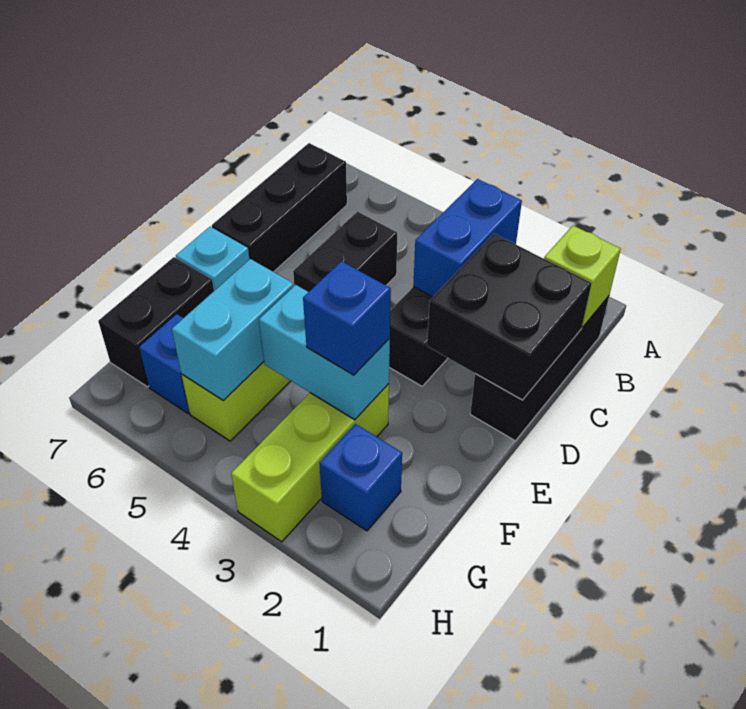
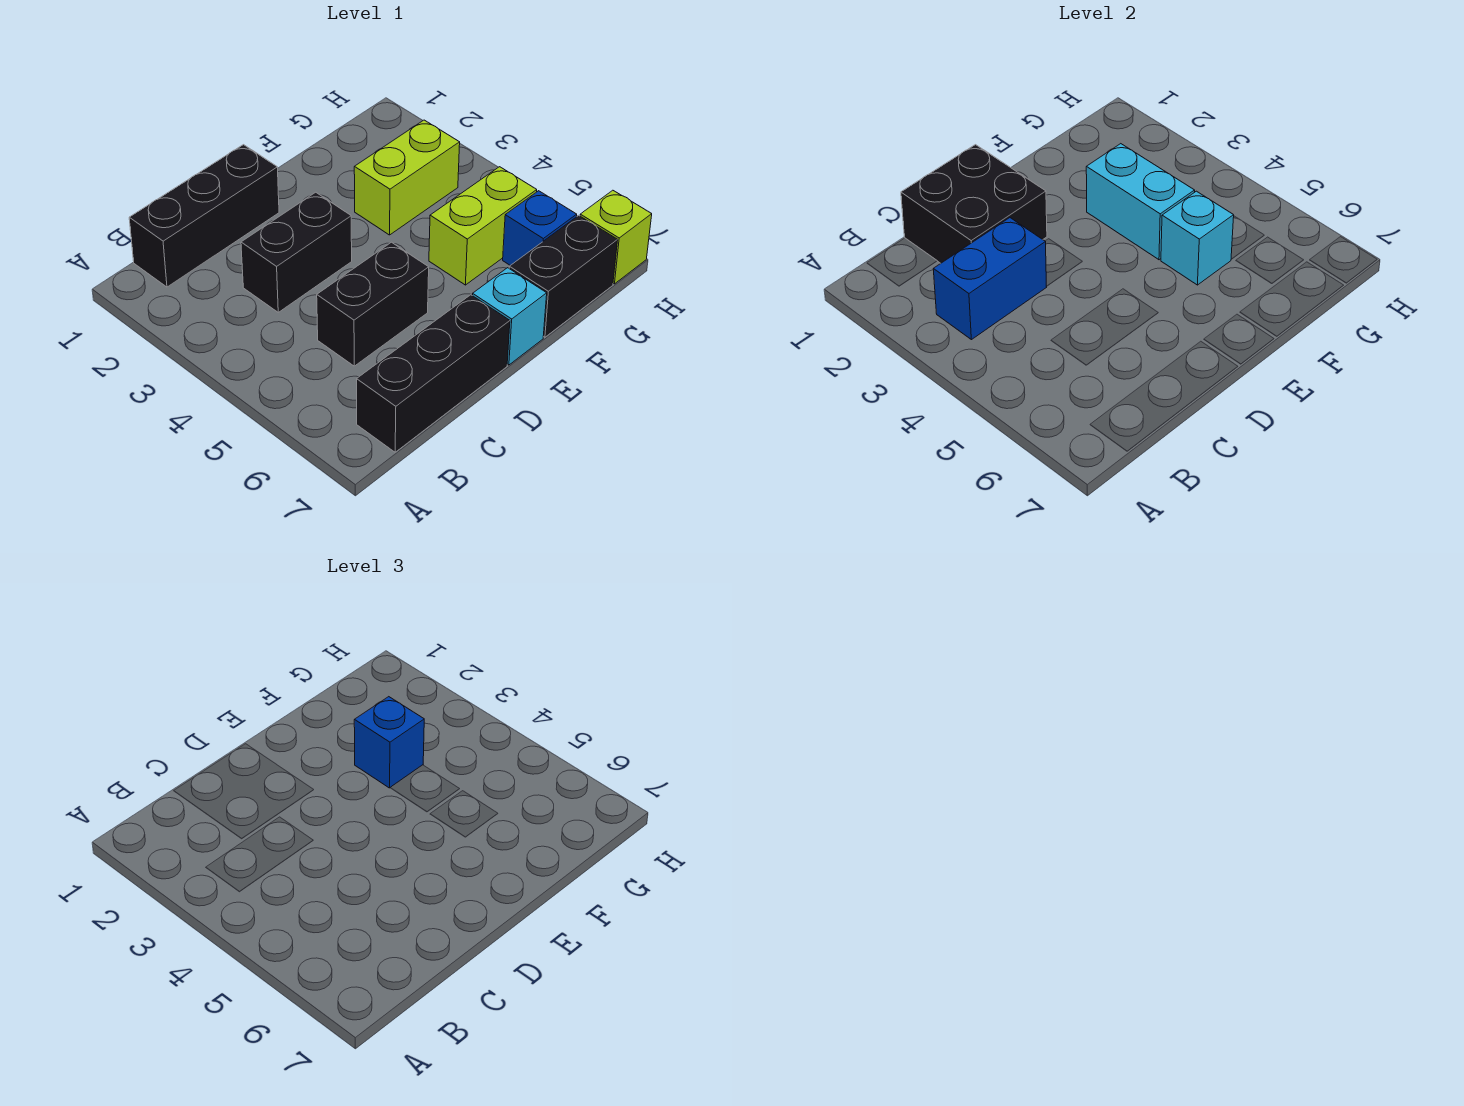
lime 1x1 brick [544,226,621,327] -> lime 1x1 brick moved to [580,190,652,284]
lime 1x3 brick [231,384,389,542] -> lime 1x2 brick [354,120,460,235]
cyan 1x2 brick [172,259,294,401] -> cyan 1x1 brick [1161,191,1234,285]
blue 1x1 brick [319,424,402,531] -> none

